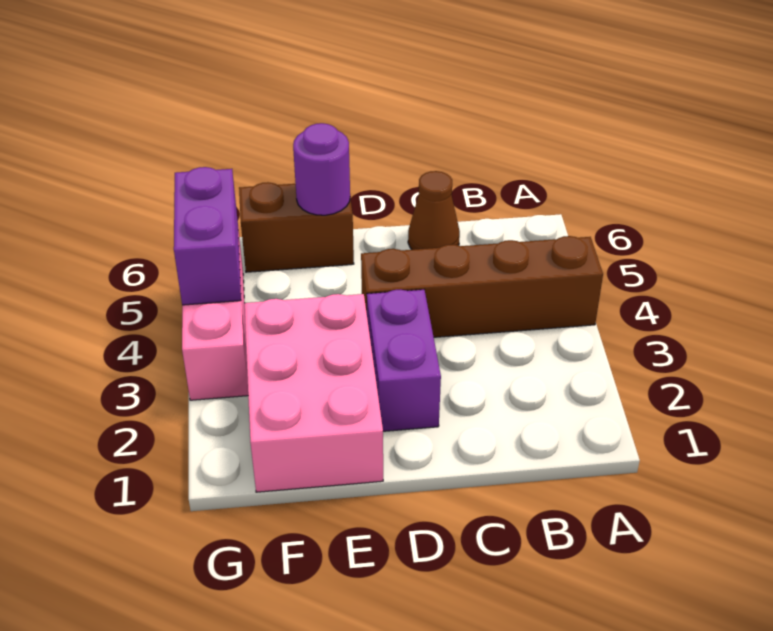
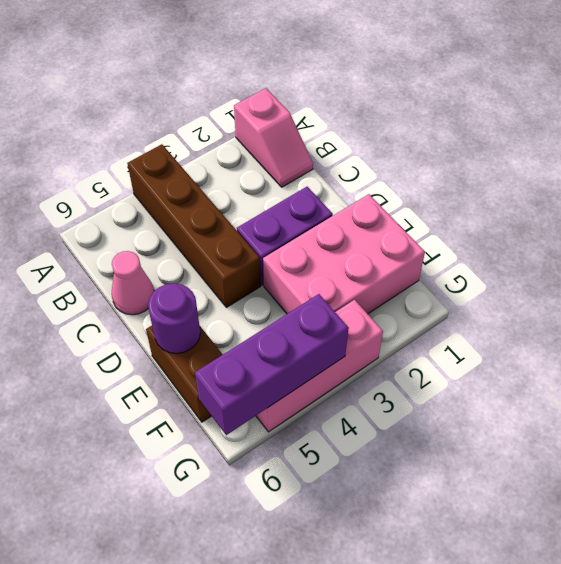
none -> pink 1x2 slope [234,88,313,187]
brown 1x1 cone [408,171,460,250] -> pink 1x1 cone [112,251,154,315]
purple 1x2 brick [174,167,241,305] -> purple 1x3 brick [195,294,349,435]

